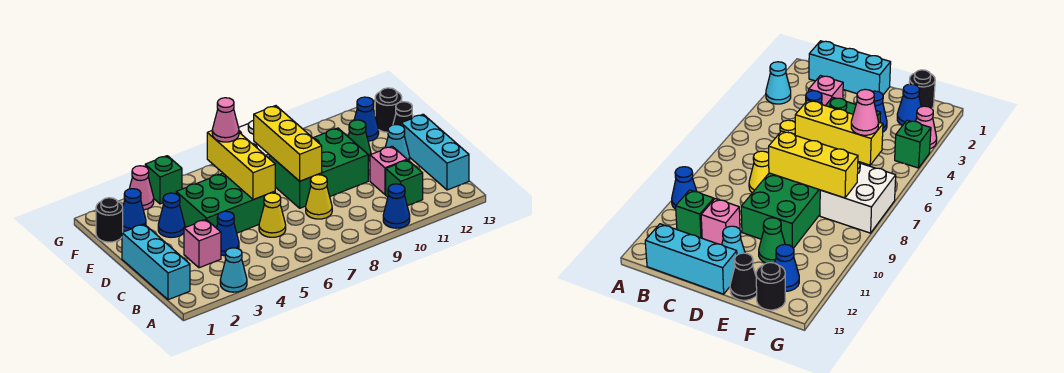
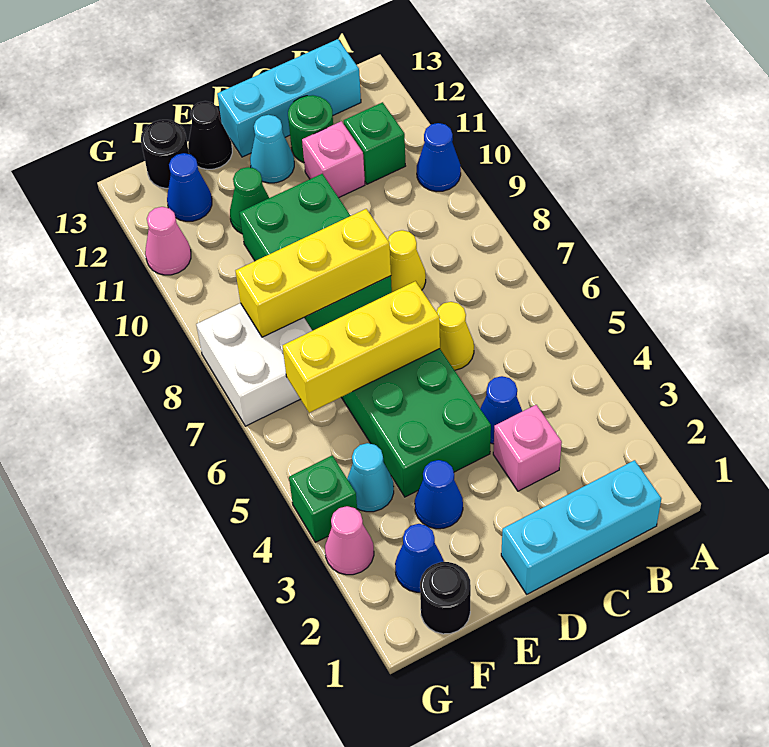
cyan 1x1 cone [220,248,247,292] -> cyan 1x1 cone moved to [347,443,394,512]
none -> green 1x1 round brick [288,95,333,163]
pink 1x1 cone [212,98,239,142] -> pink 1x1 cone moved to [145,207,191,275]

